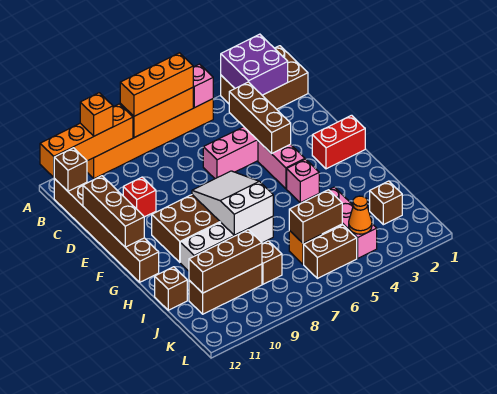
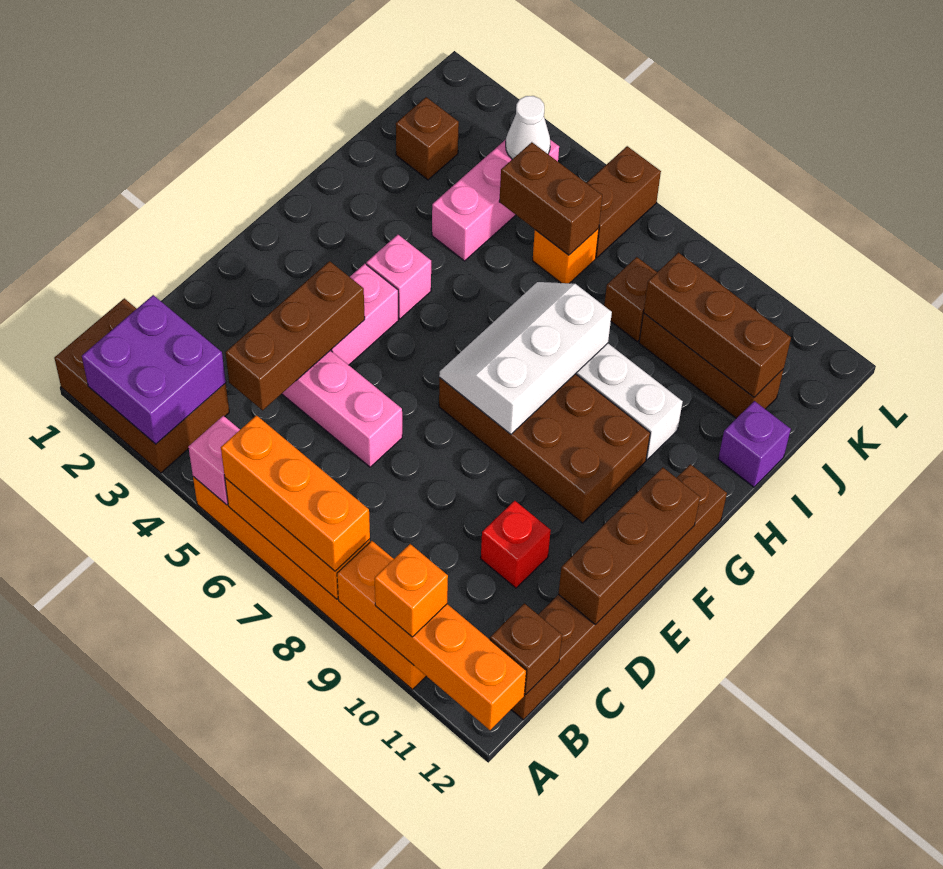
red 1x2 brick [312,115,365,169] -> none
white 2x3 slope [192,171,273,235] -> white 2x3 slope turned to [439,282,612,434]
brown 1x1 brick [155,267,187,310] -> purple 1x1 brick [718,401,791,487]
orange 1x1 cone [349,196,372,234] -> white 1x1 cone [506,96,550,159]
brown 1x2 brick [304,225,357,278] -> brown 1x2 brick turned to [587,146,661,258]

